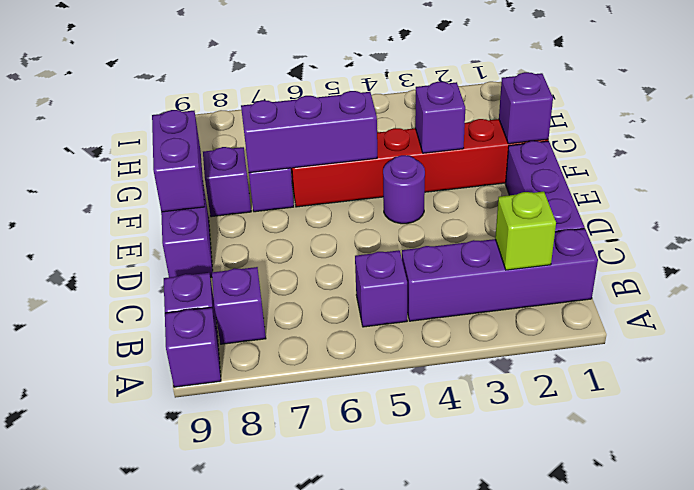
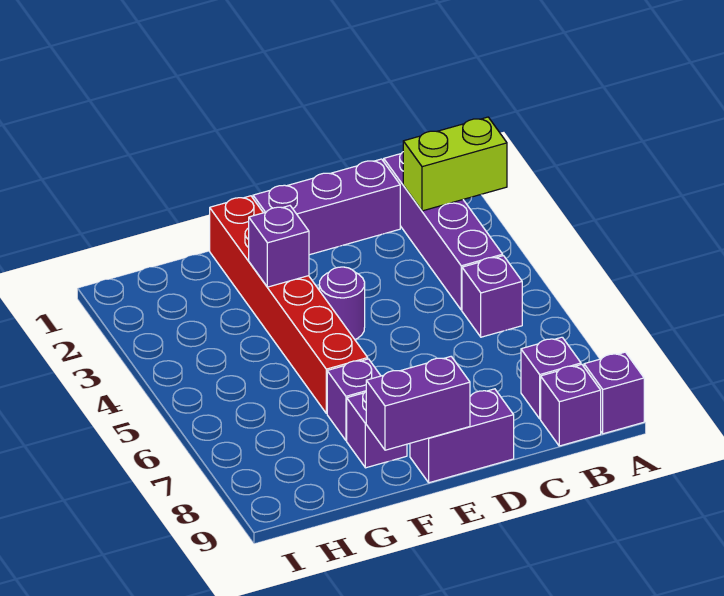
lime 1x1 brick [495,192,556,270] -> lime 1x2 brick [403,117,507,211]
purple 1x1 brick [499,72,553,144] -> none
purple 1x3 brick [241,91,377,173] -> none

